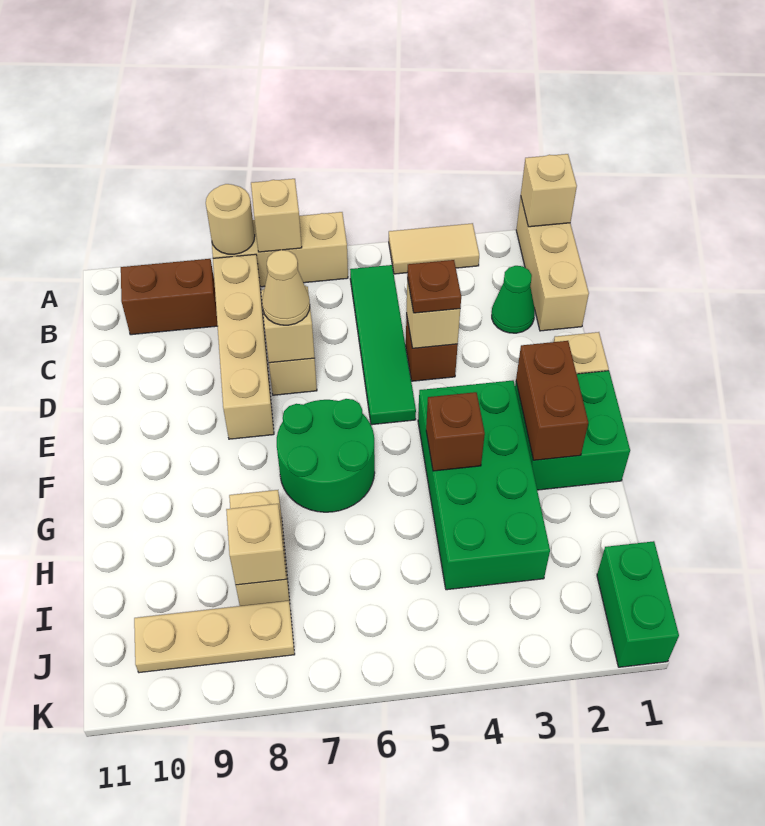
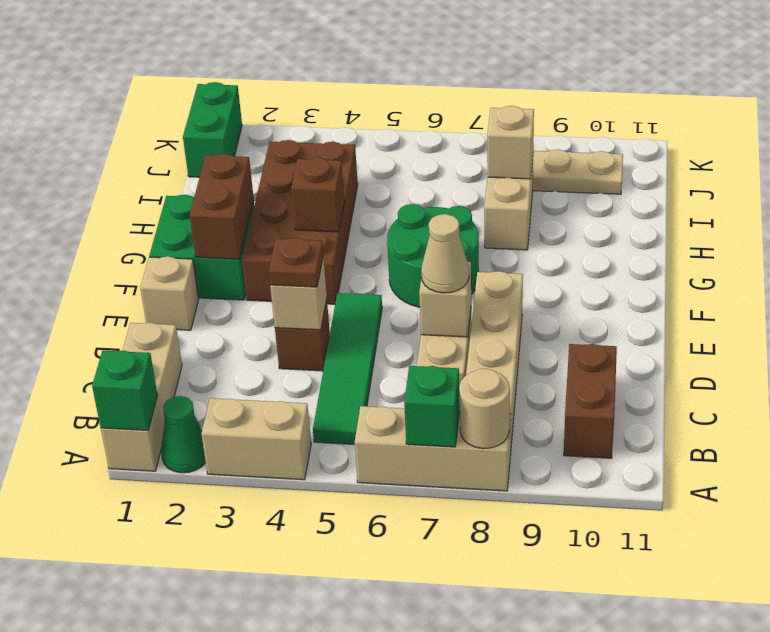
tan 1x1 brick [521,154,577,227] -> green 1x1 brick [92,351,158,430]
tan 1x2 tile [389,223,479,274] -> tan 1x2 brick [202,398,311,480]
tan 1x1 brick [251,179,302,252] -> green 1x1 brick [404,366,460,447]
brown 1x2 brick [121,259,217,335] -> brown 1x2 brick turned to [564,344,617,458]
green 1x1 cone [492,266,535,333] -> green 1x1 cone moved to [161,396,206,473]
green 2x4 brick [418,380,550,590] -> brown 2x4 brick [242,140,358,304]

